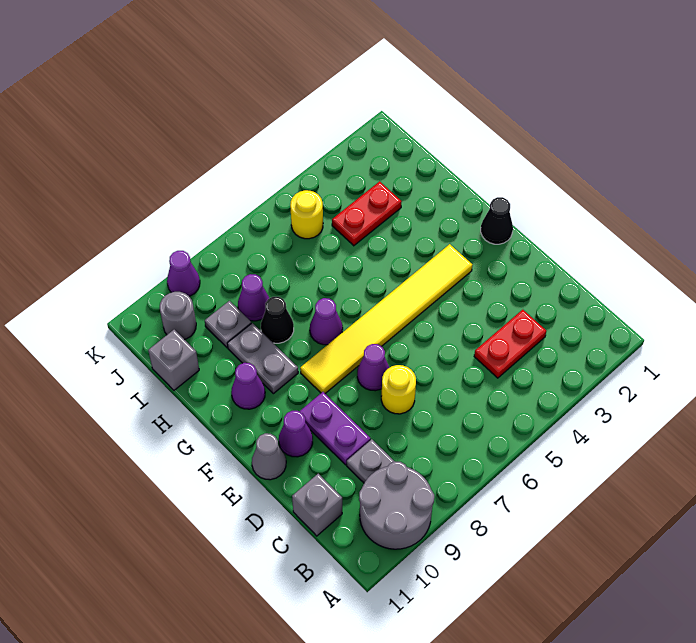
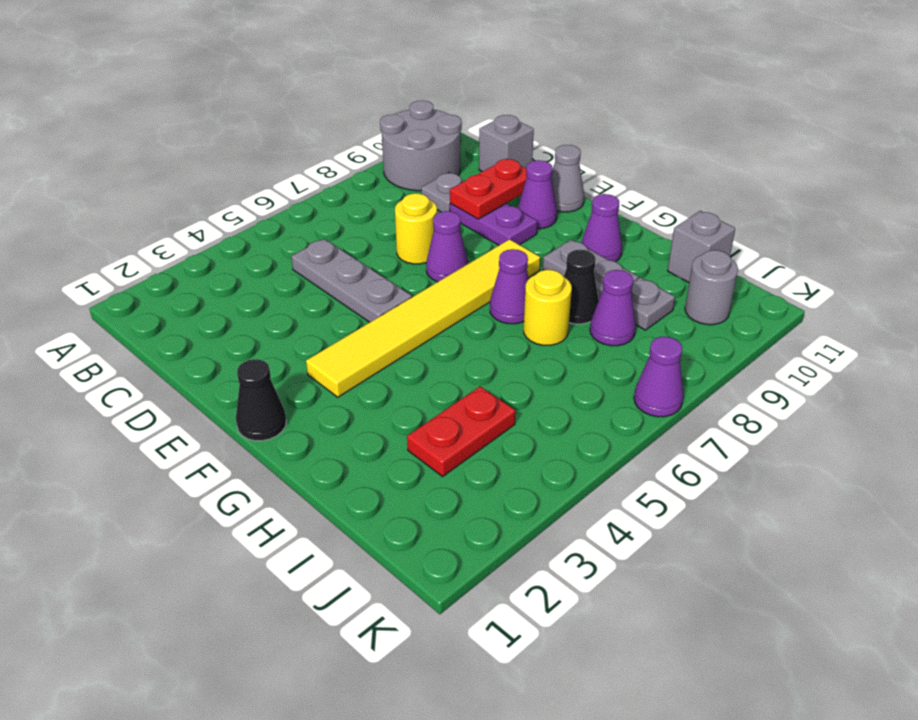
red 1x2 plate [474,310,546,378] -> red 1x2 plate moved to [450,159,527,219]
none -> grey 1x3 plate [291,239,412,322]
yellow 1x1 round brick [290,190,323,239] -> yellow 1x1 round brick moved to [524,270,572,345]
purple 1x1 cone [167,251,200,296] -> purple 1x1 cone moved to [634,337,684,417]

